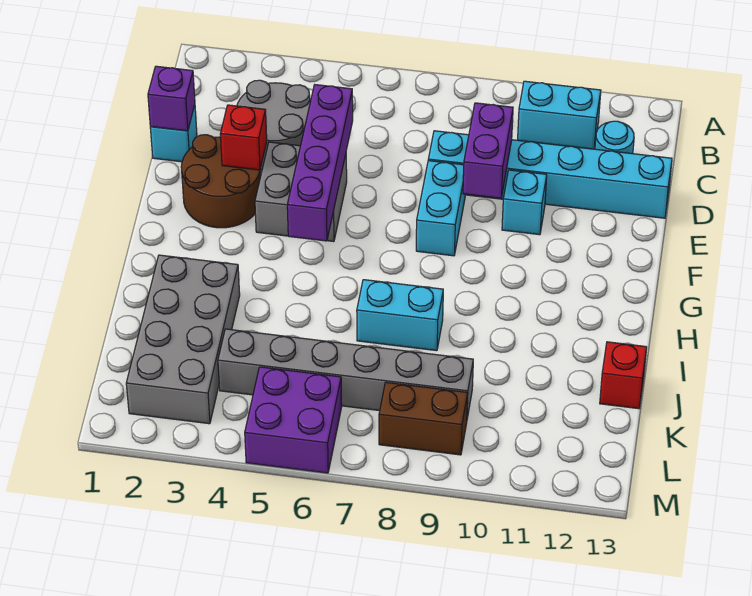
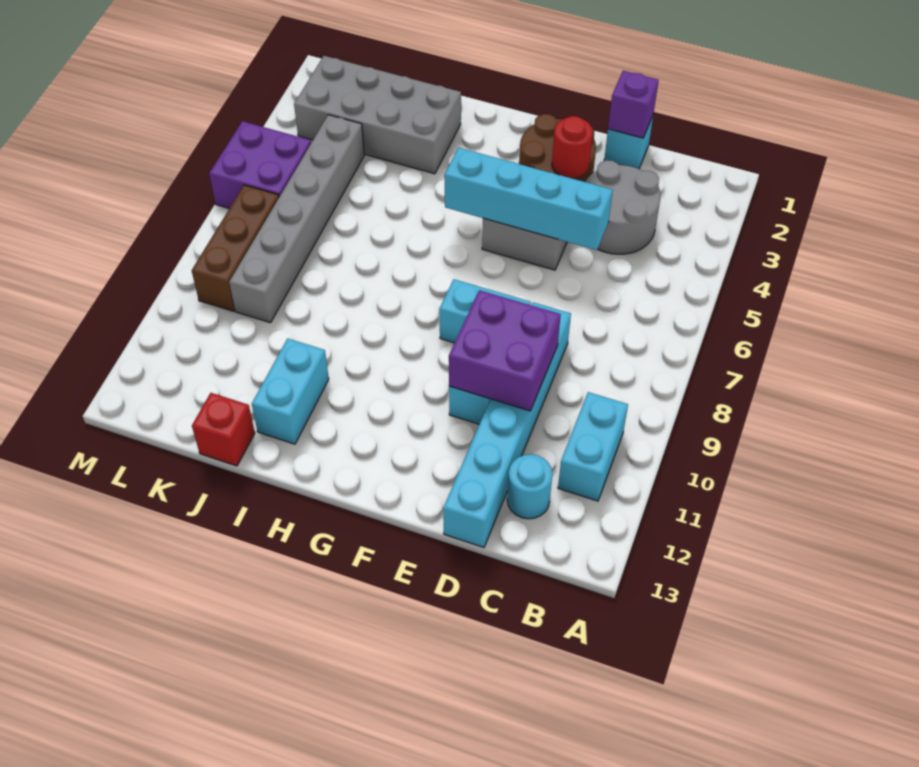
purple 1x4 brick [287,85,353,241] -> cyan 1x4 brick [444,148,613,250]
purple 1x2 brick [463,103,513,198] -> purple 2x2 brick [449,290,561,411]
red 1x1 brick [220,105,267,170] -> red 1x1 round brick [552,116,593,178]
cyan 1x2 brick [357,280,443,351] -> cyan 1x2 brick moved to [252,338,329,444]
brown 1x2 brick [379,382,468,455] -> brown 1x3 brick [192,185,279,311]

